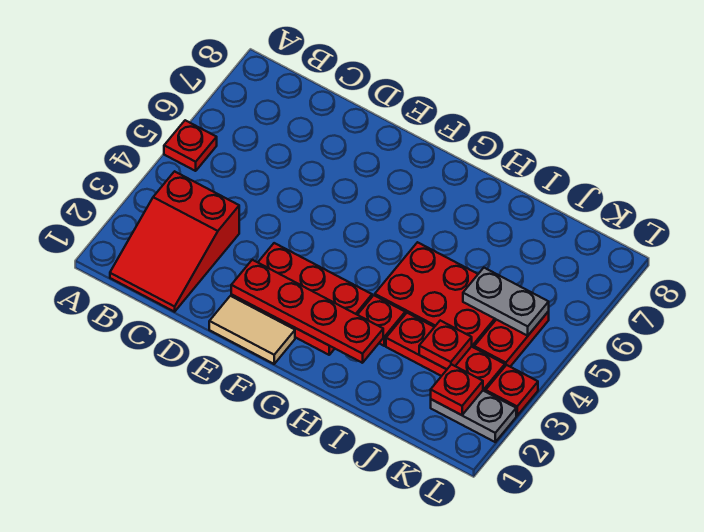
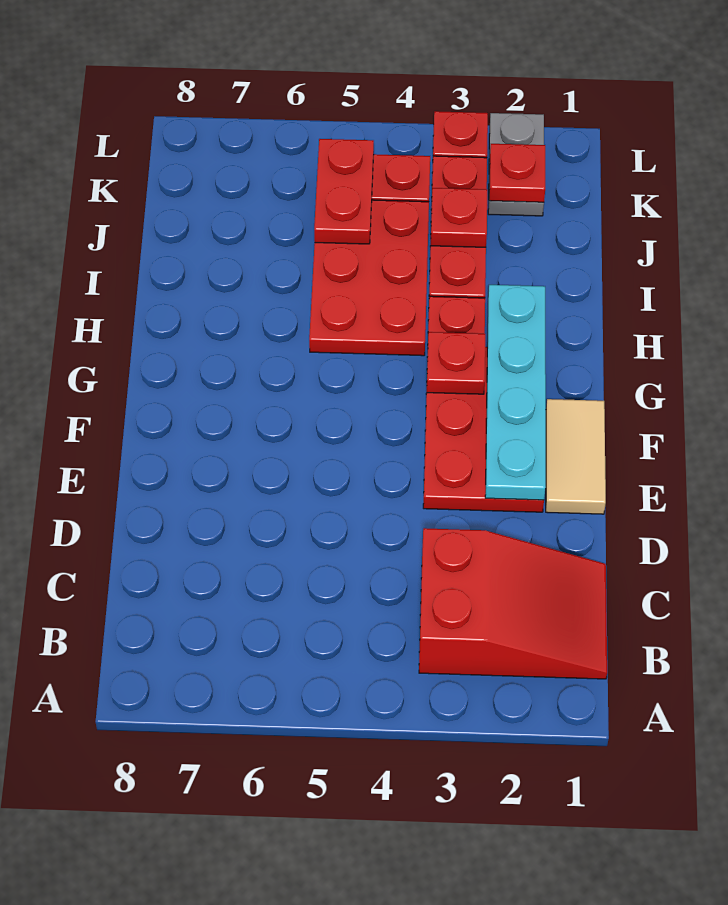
red 1x1 plate [164,120,217,171] -> red 1x1 plate moved to [427,332,485,394]
red 1x4 plate [231,260,383,363] -> cyan 1x4 plate [485,285,546,500]
grey 1x2 plate [463,268,549,336] -> red 1x2 plate [314,139,374,244]

